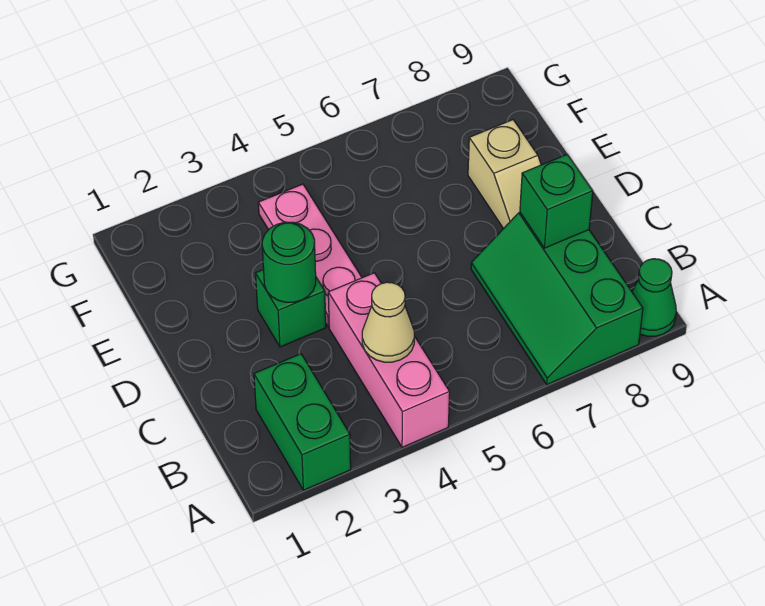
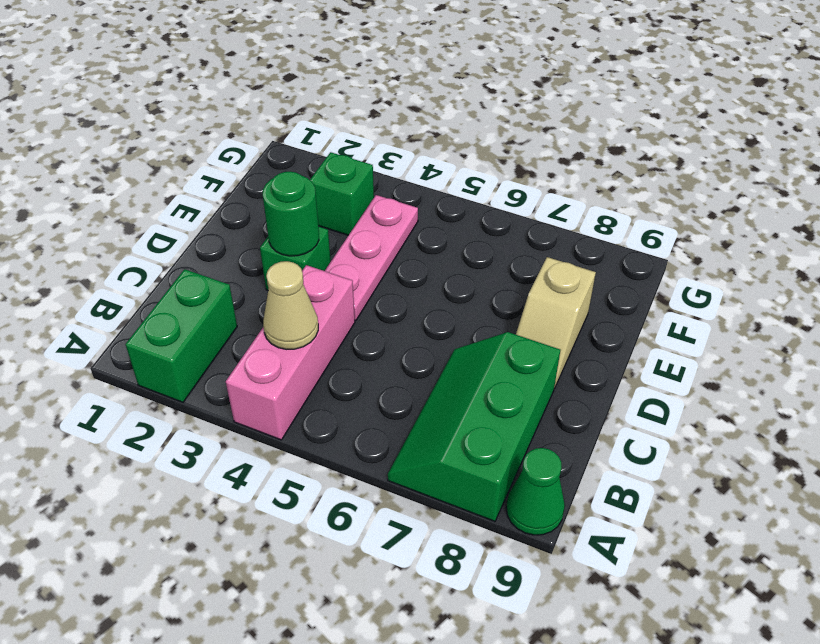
green 1x1 brick [520,154,593,248] -> green 1x1 brick moved to [310,152,374,235]

